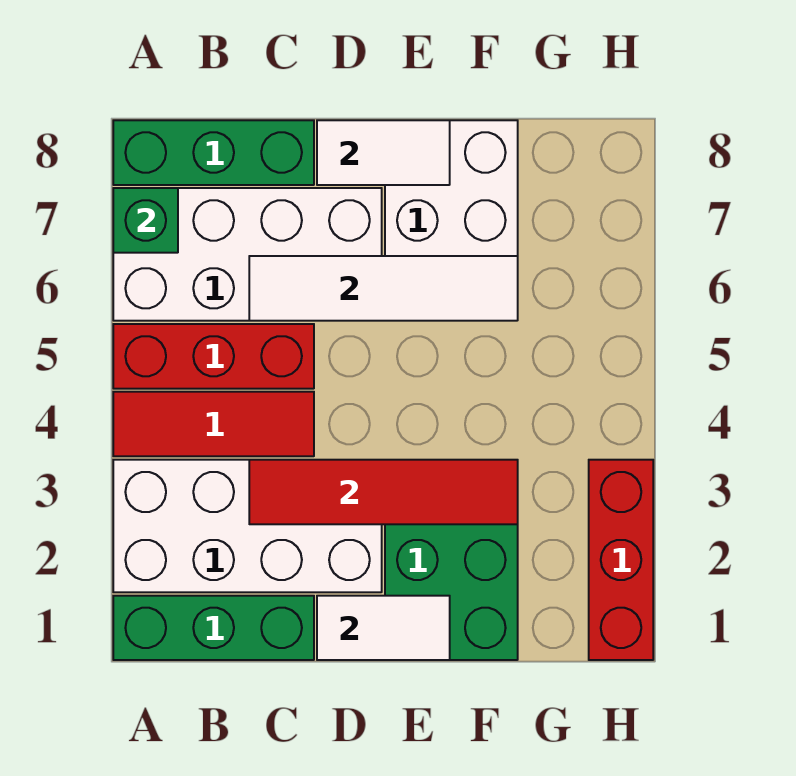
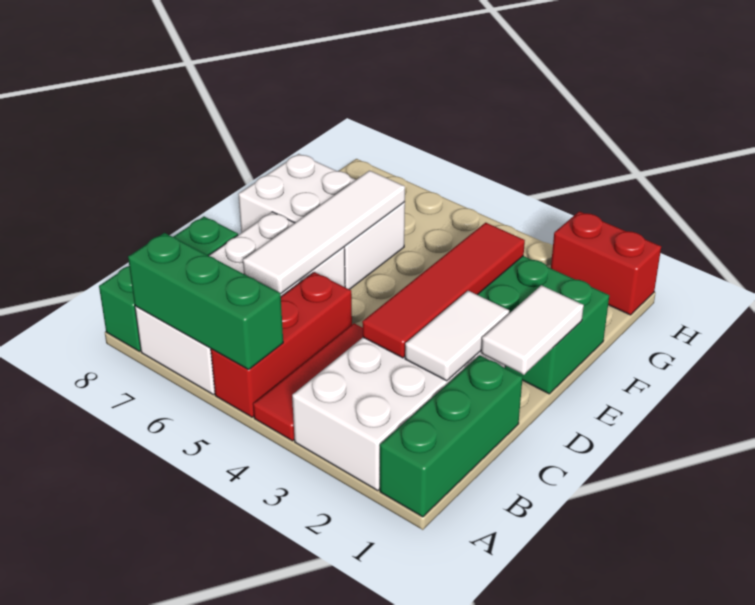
green 1x1 brick [113,188,178,253] -> green 1x3 brick [128,233,283,370]
white 1x2 tile [317,120,450,185] -> white 1x2 tile moved to [405,291,509,381]
red 1x3 brick [589,460,653,660] -> red 1x2 brick [551,211,661,315]

